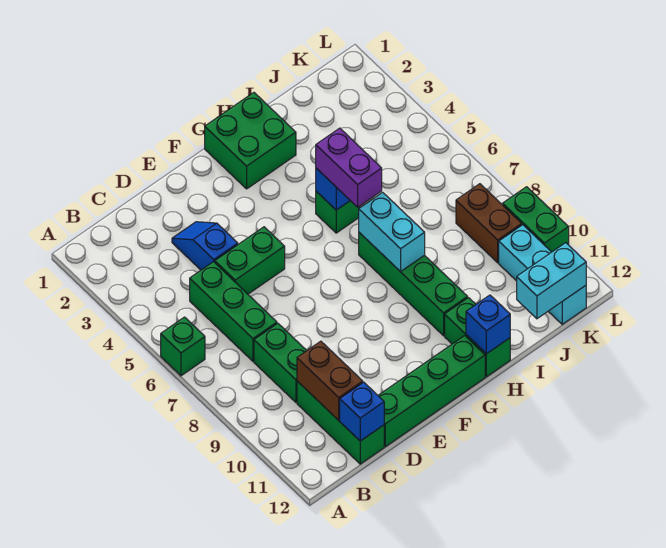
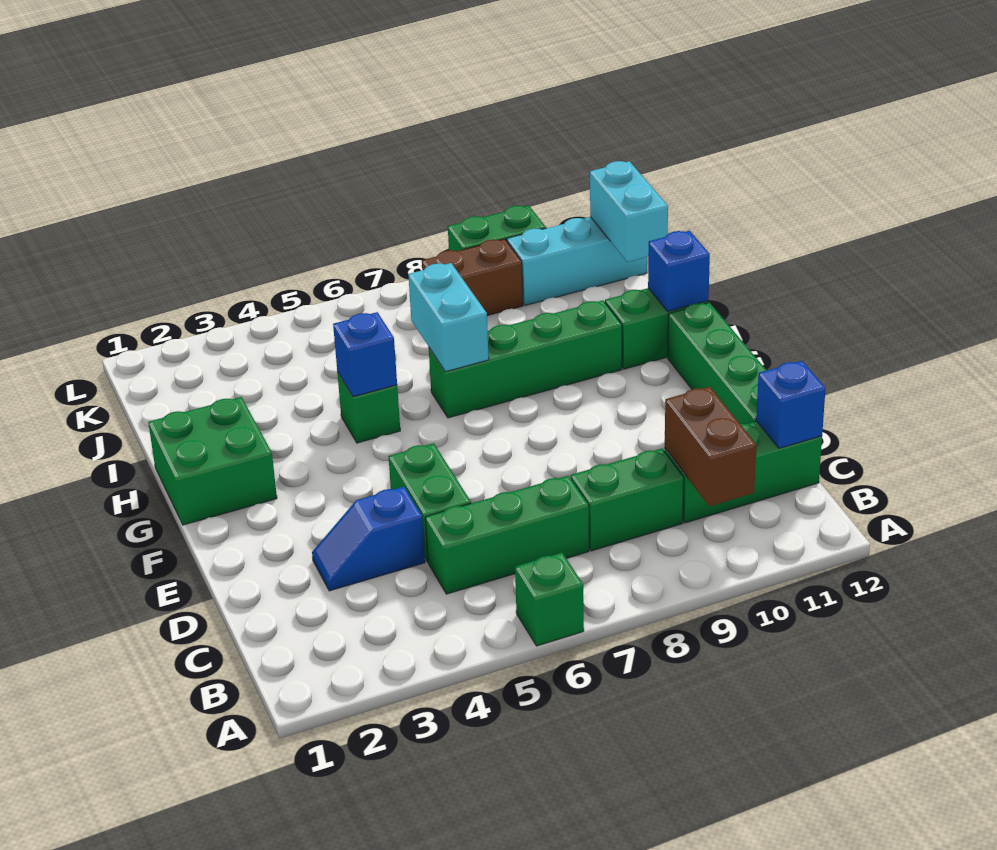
brown 1x2 brick [297,341,363,420] -> brown 1x2 brick turned to [665,387,756,506]
purple 1x2 brick [316,128,382,207] -> none
cyan 1x2 brick [359,192,425,272] -> cyan 1x2 brick turned to [408,263,489,372]

